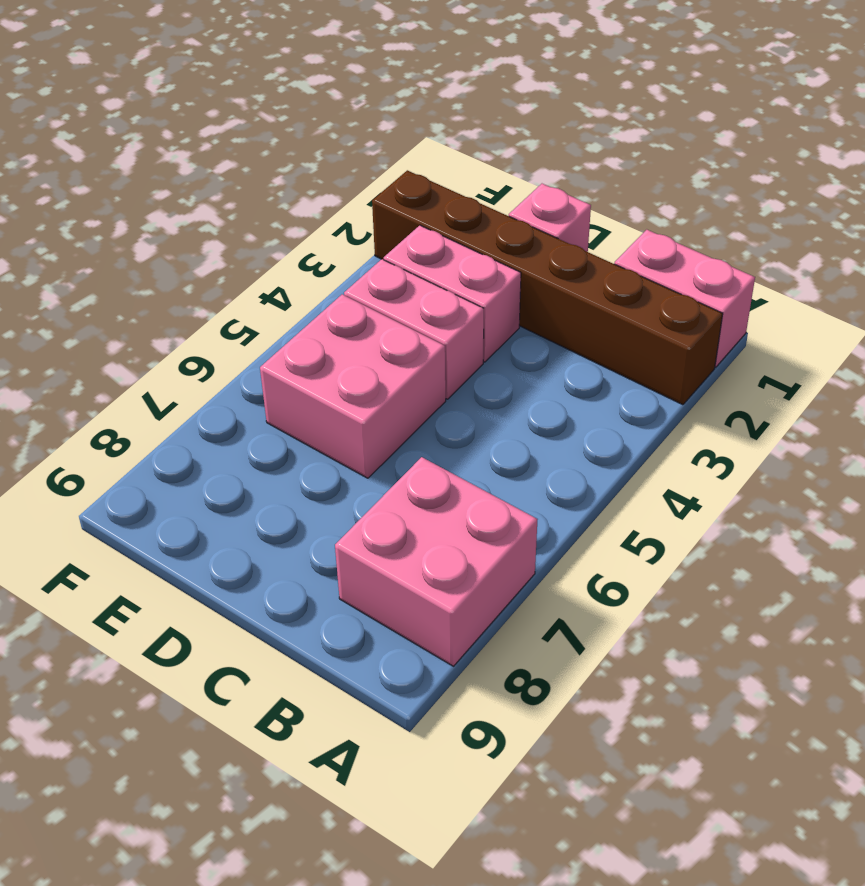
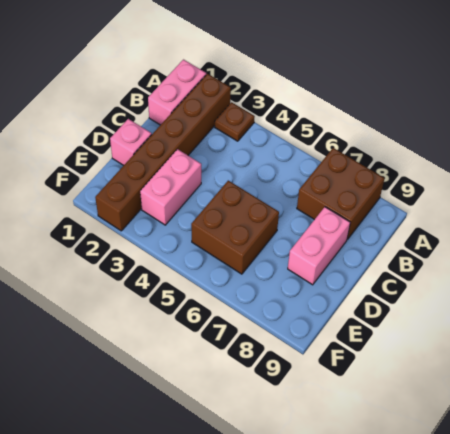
none -> brown 1x1 plate [215,102,255,141]
pink 2x2 brick [335,457,538,666] -> brown 2x2 brick [297,148,384,240]
pink 1x2 brick [344,259,484,399] -> pink 1x2 brick moved to [288,207,350,285]
pink 2x2 brick [260,294,446,478] -> brown 2x2 brick [191,181,279,274]

